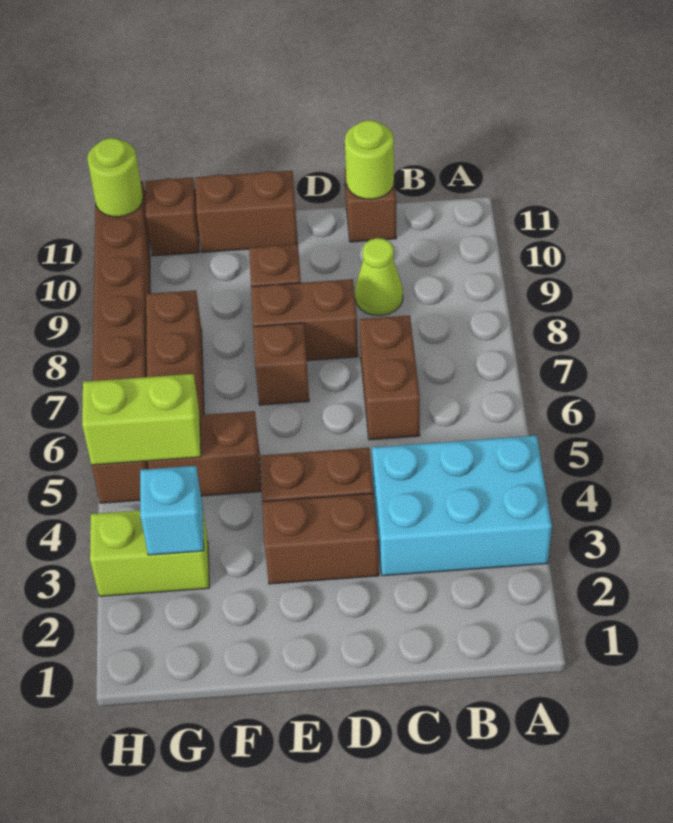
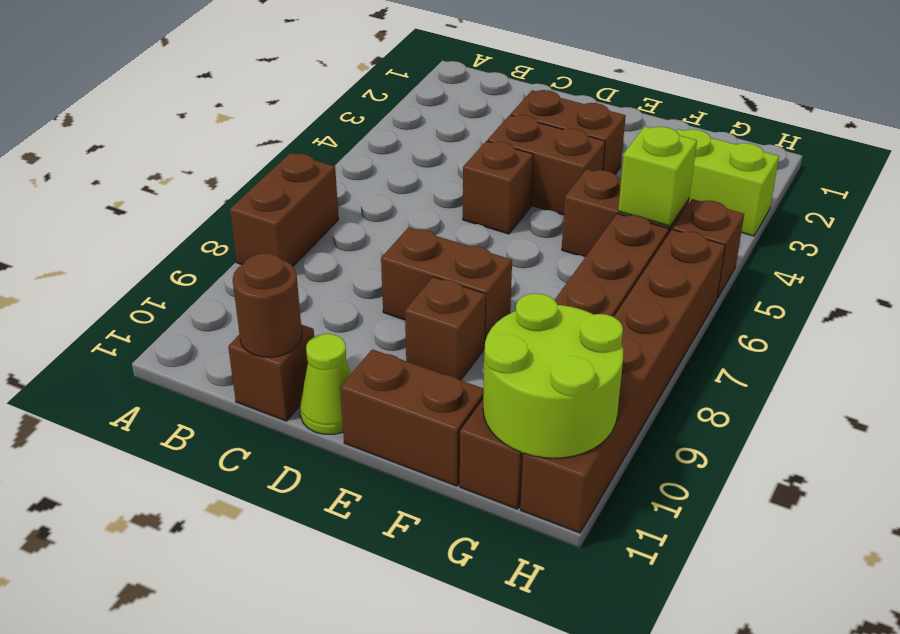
cyan 2x3 brick [372,435,552,576] -> none
brown 1x2 brick [360,315,420,440] -> brown 1x2 brick moved to [230,153,339,266]
lime 1x1 cone [355,238,403,316] -> lime 1x1 cone moved to [300,334,351,434]
lime 1x1 round brick [345,120,394,199] -> brown 1x1 round brick [233,253,302,357]
brown 1x1 brick [253,323,309,405] -> brown 1x1 brick moved to [463,141,533,234]
cyan 1x1 brick [140,466,204,555] -> none
lime 1x2 brick [82,374,201,465] -> lime 1x1 brick [618,126,697,226]
lime 1x1 round brick [87,138,143,217] -> lime 2x2 round brick [483,293,623,458]

